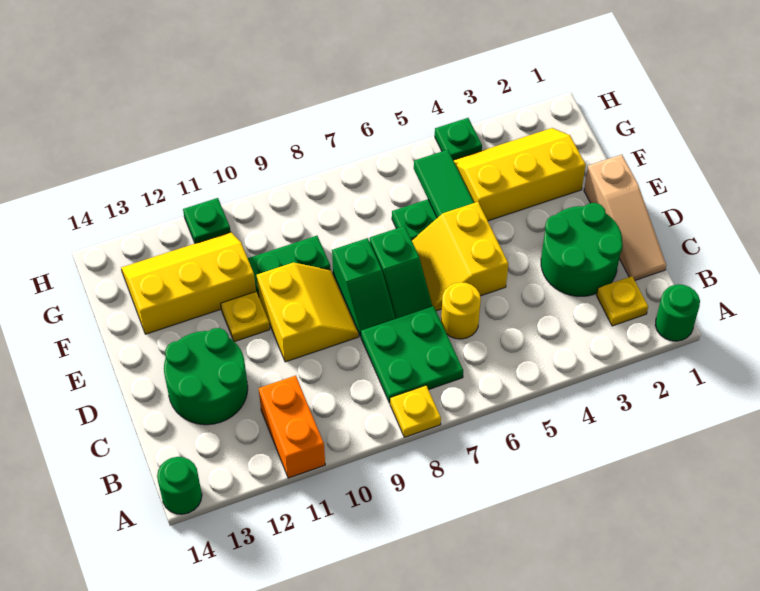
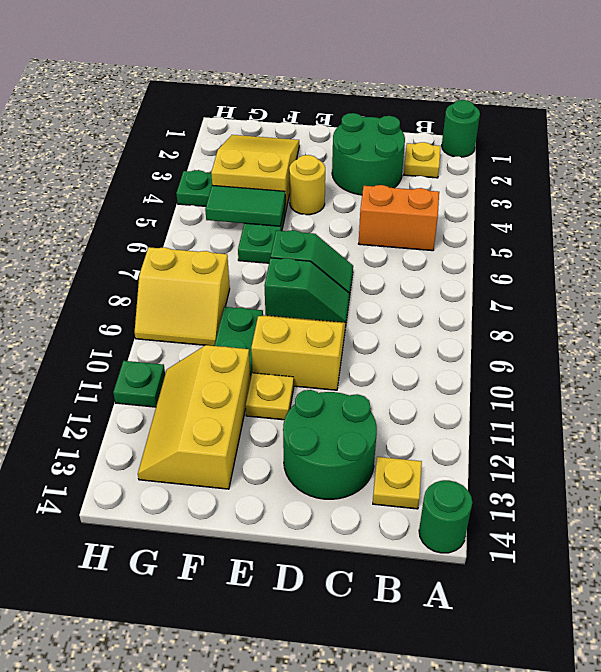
yellow 1x1 plate [390,385,441,437] -> yellow 1x1 plate moved to [373,457,422,509]
orange 1x2 brick [259,376,325,478] -> orange 1x2 brick moved to [359,185,439,251]
green 2x2 plate [361,306,463,403] -> none
tan 1x3 slope [584,155,666,280] -> none
yellow 1x1 round brick [441,282,481,339] -> yellow 1x1 round brick moved to [289,155,325,215]
yellow 2x2 slope [412,202,508,311] -> yellow 2x2 slope moved to [135,247,230,346]
yellow 2x3 slope [453,128,586,221] -> yellow 2x3 slope turned to [211,135,299,213]

